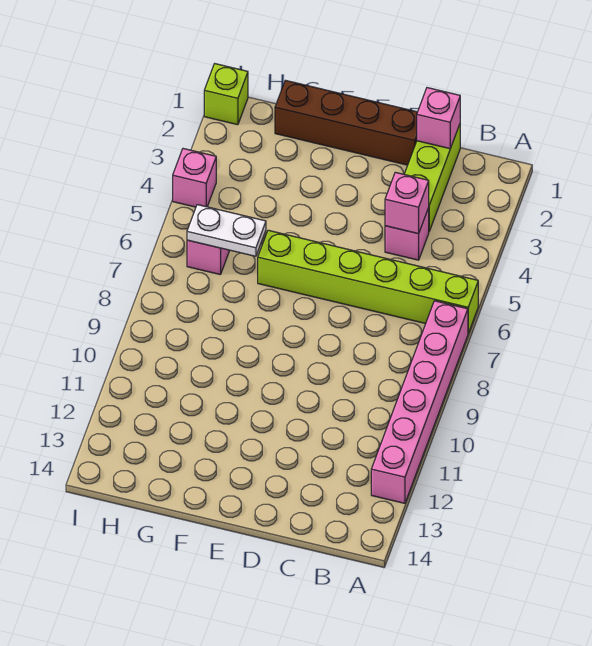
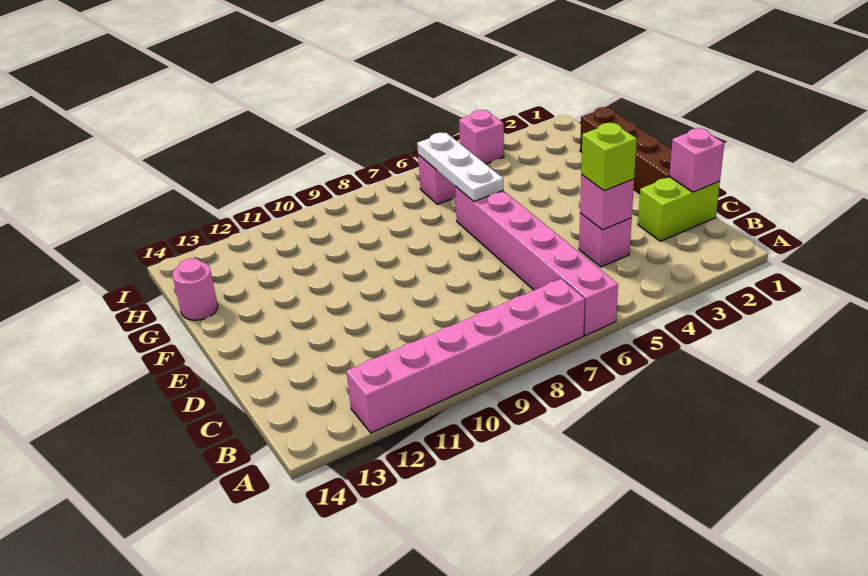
lime 1x6 brick [258,230,478,333] -> pink 1x6 brick [455,186,618,336]
lime 1x3 brick [404,124,460,231] -> lime 1x2 brick [638,177,720,241]
white 1x2 plate [187,205,266,256] -> white 1x3 plate [417,133,503,201]
none -> pink 1x1 round brick [172,258,218,320]
lime 1x1 brick [204,64,248,125] -> lime 1x1 brick moved to [581,123,637,191]

